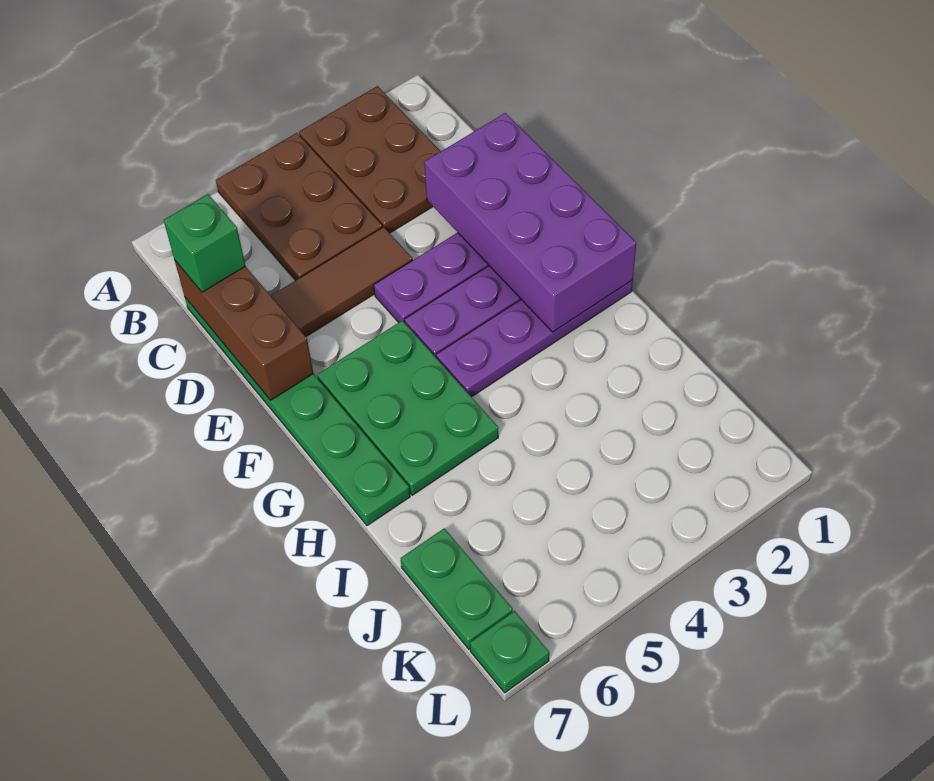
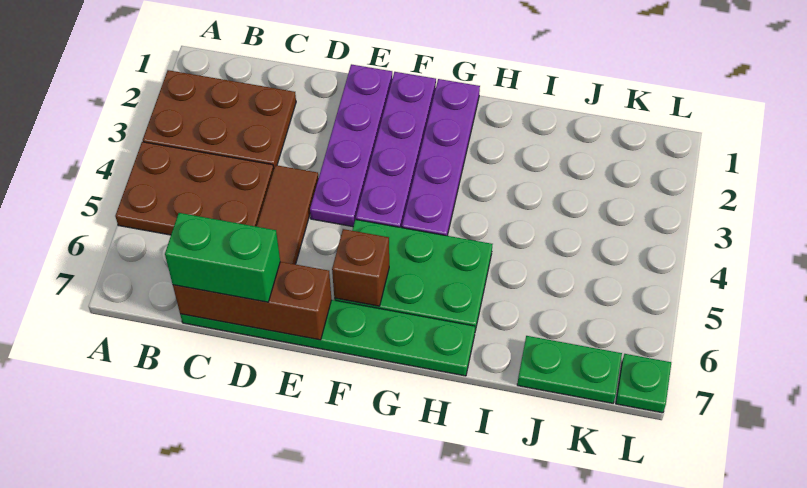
green 1x1 brick [164,194,245,292] -> green 1x2 brick [165,213,280,302]
purple 2x4 brick [424,113,636,332] -> none
none -> brown 1x1 brick [332,229,389,306]

